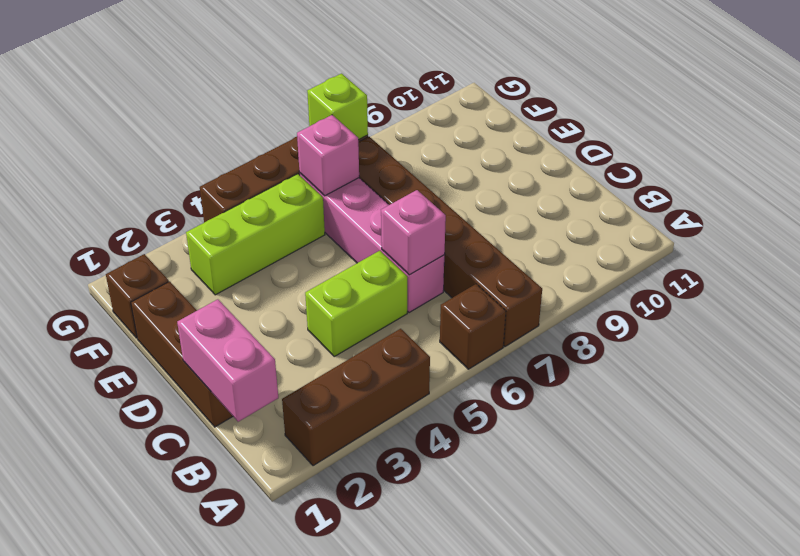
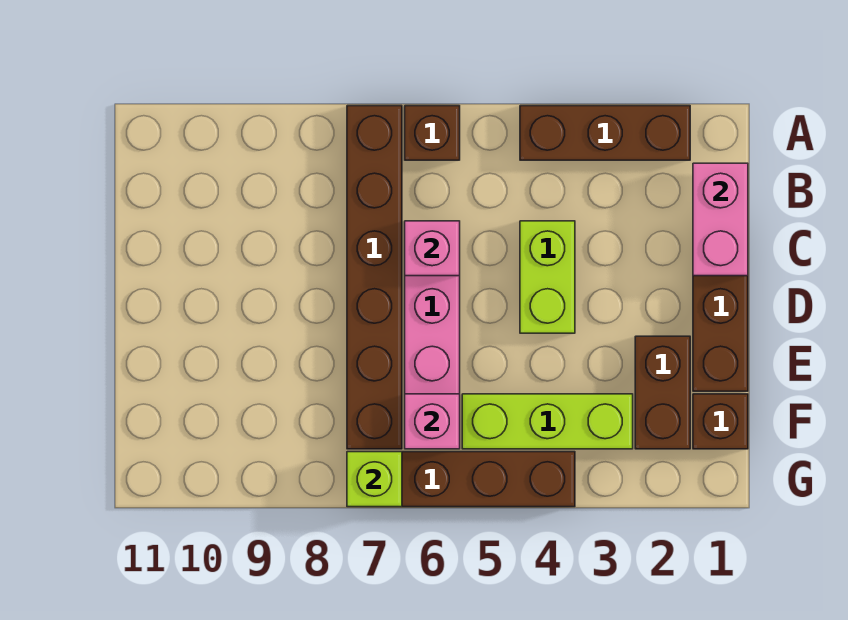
lime 1x2 brick [305,251,407,356] -> lime 1x2 brick turned to [520,221,575,333]
none -> brown 1x2 brick [635,336,690,449]

